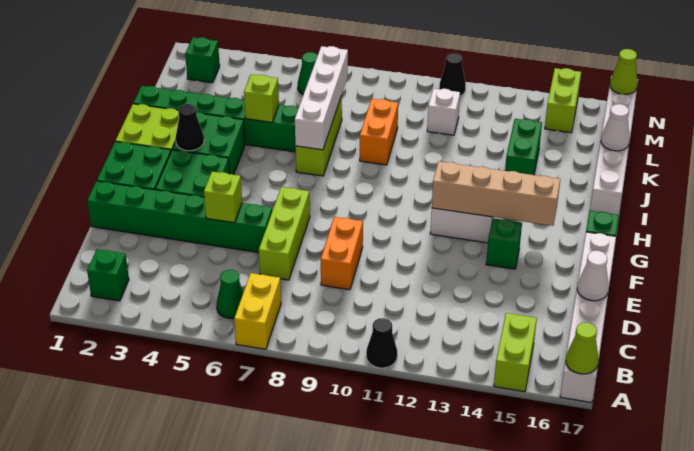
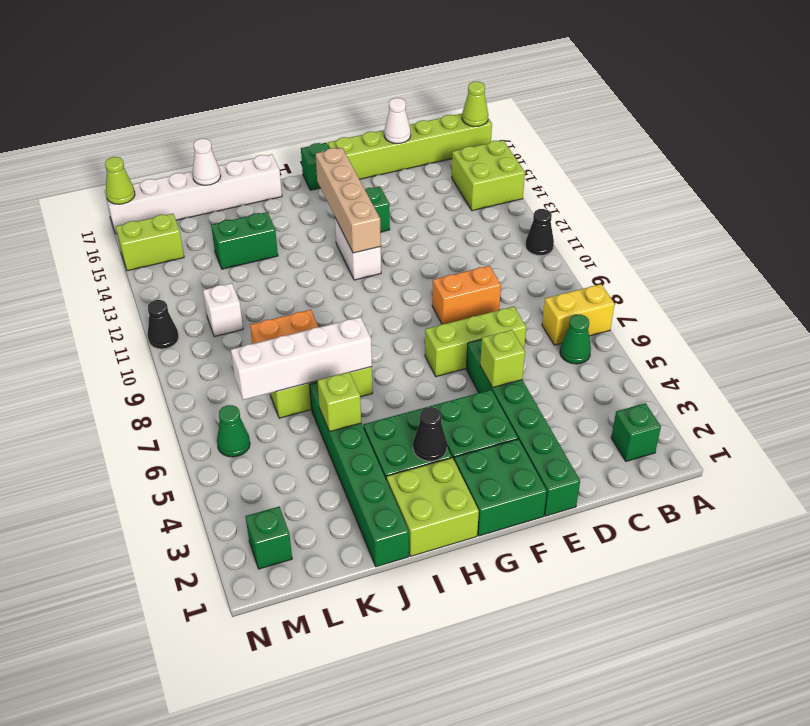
lime 1x2 brick [494,313,537,392] -> lime 2x2 brick [452,140,525,211]
white 1x6 brick [560,232,616,403] -> lime 1x6 brick [328,114,492,179]

